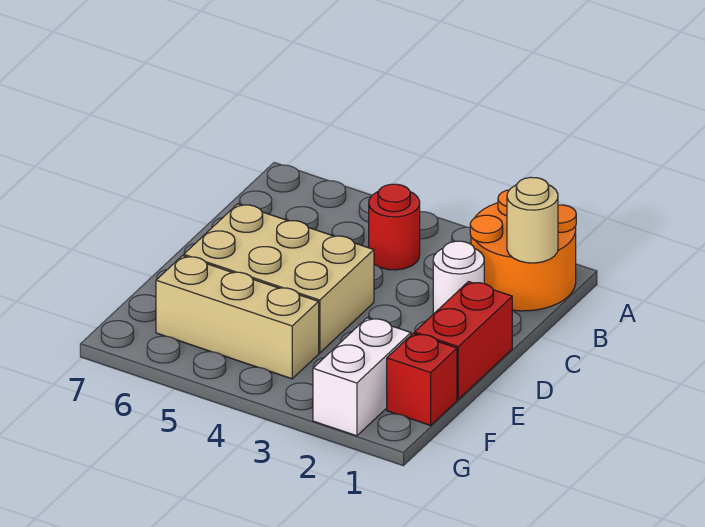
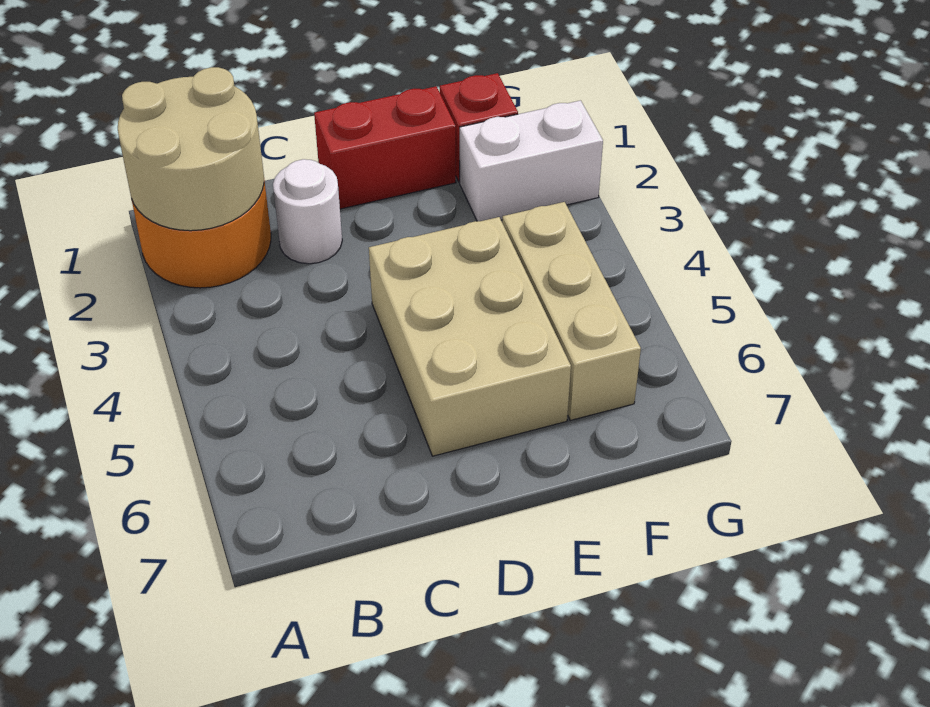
tan 1x1 round brick [507,177,558,263] -> tan 2x2 round brick [118,67,264,231]
red 1x1 round brick [369,184,420,270] -> none

